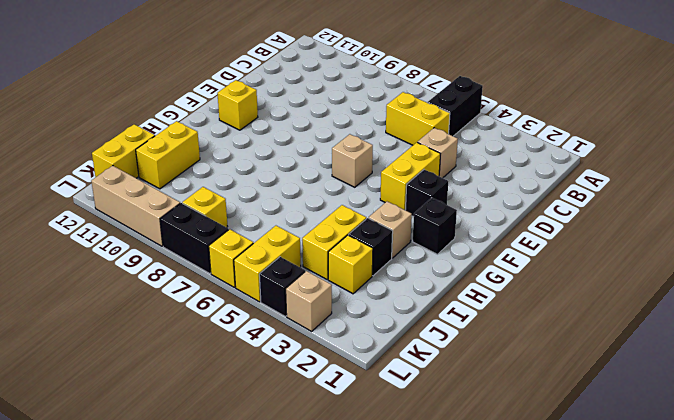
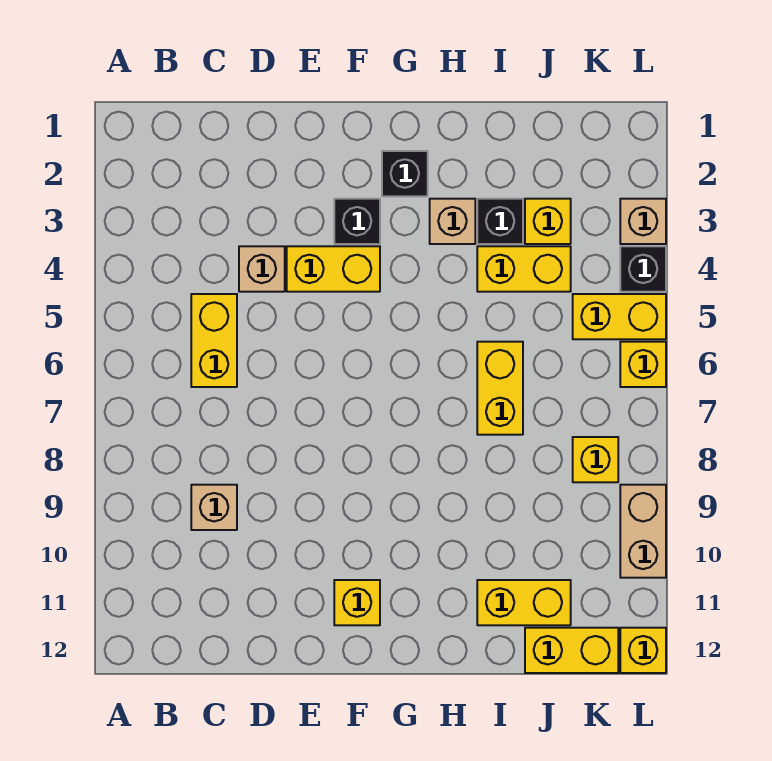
black 1x2 brick [428,76,483,136] -> none
tan 1x1 brick [332,134,373,187] -> tan 1x1 brick moved to [191,485,237,530]
none -> yellow 1x2 brick [477,342,523,435]
black 1x2 brick [160,203,229,273] -> none
tan 1x3 brick [91,166,180,246] -> tan 1x2 brick [620,485,666,578]
none -> yellow 1x1 brick [620,628,666,673]

